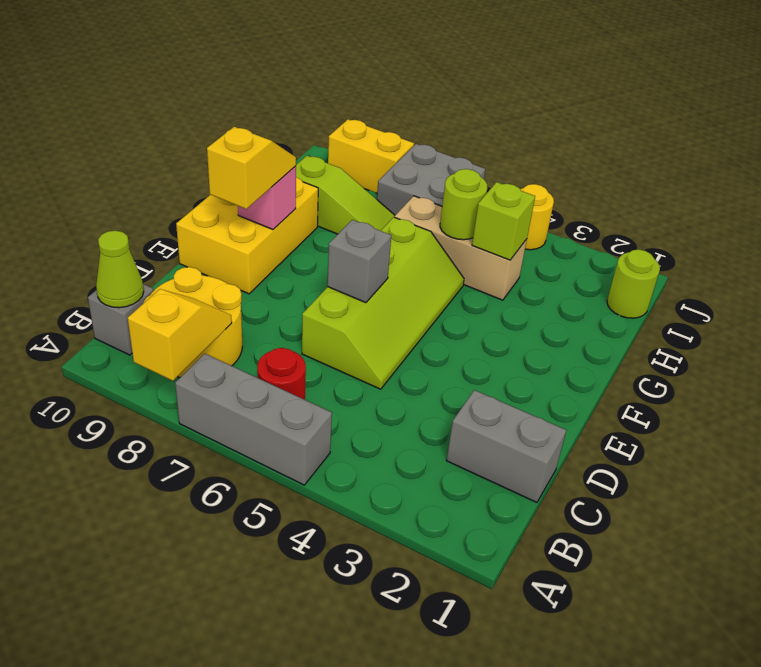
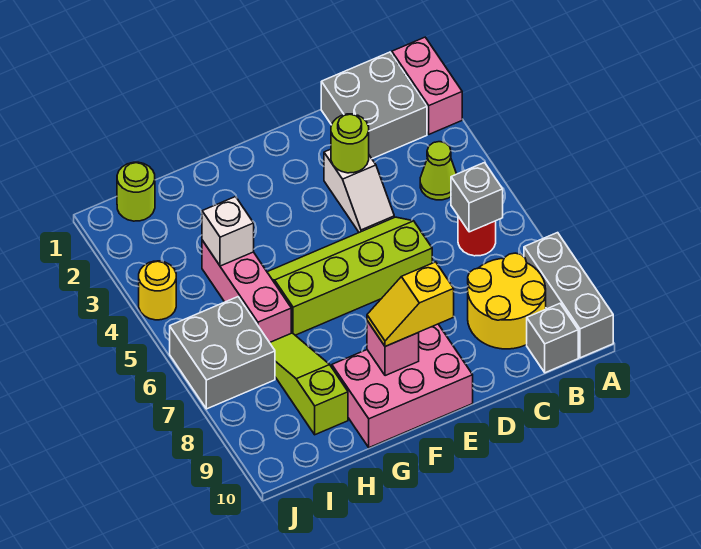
none -> pink 1x2 brick [392,37,462,134]
grey 1x3 brick [175,353,332,485] -> grey 1x3 brick moved to [524,233,613,358]
yellow 1x2 slope [128,289,232,381] -> none
lime 1x1 cone [96,231,144,308] -> lime 1x1 cone moved to [420,142,456,200]
grey 1x2 brick [446,390,566,502] -> grey 2x2 brick [321,52,427,159]
none -> white 1x2 slope [324,149,394,232]
grey 1x1 brick [327,220,391,303] -> grey 1x1 brick moved to [451,163,503,232]
yellow 2x3 brick [176,177,318,294] -> pink 2x3 brick [332,324,473,448]
tan 1x3 brick [395,196,527,300] -> pink 1x3 brick [202,240,291,343]
lime 1x1 brick [472,182,535,260] -> white 1x1 brick [202,197,254,266]
lime 1x1 round brick [440,169,487,240] -> lime 1x1 round brick moved to [331,114,369,173]
yellow 1x2 brick [328,119,414,193] -> none

